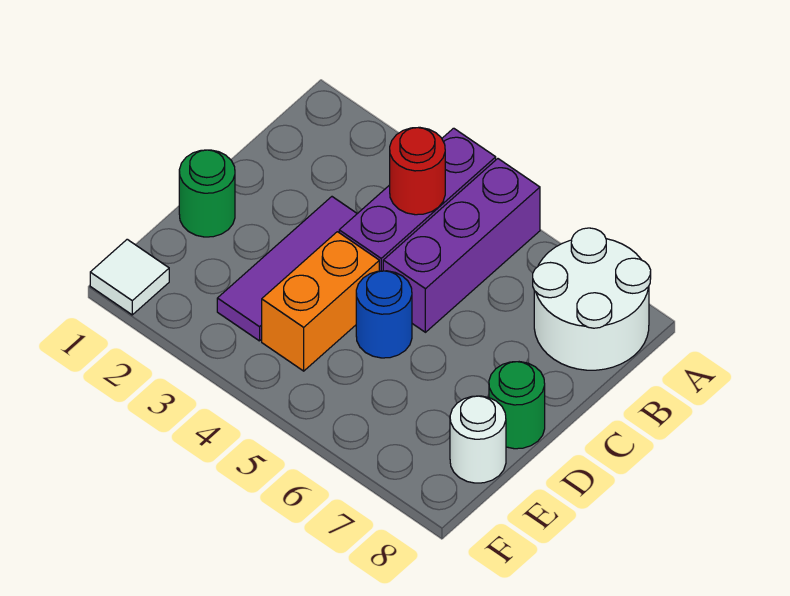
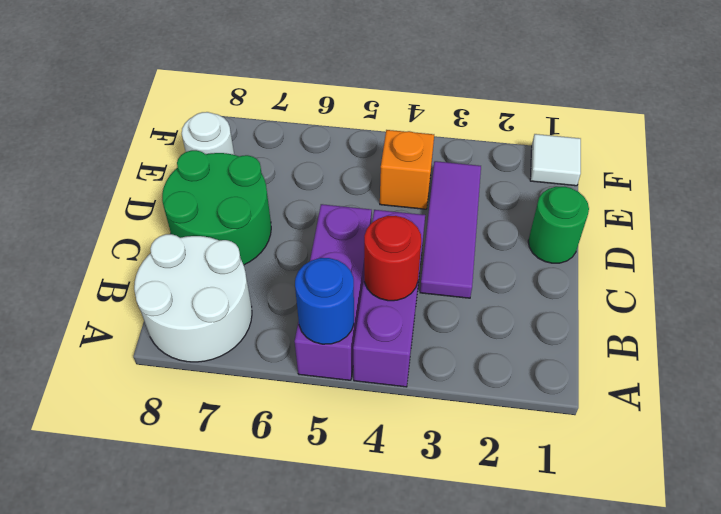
orange 1x2 brick [262,232,379,371] -> orange 1x1 brick [380,130,434,209]
blue 1x1 round brick [356,271,412,358] -> blue 1x1 round brick moved to [295,258,354,344]
green 1x1 round brick [489,362,545,449] -> green 2x2 round brick [162,150,271,265]

